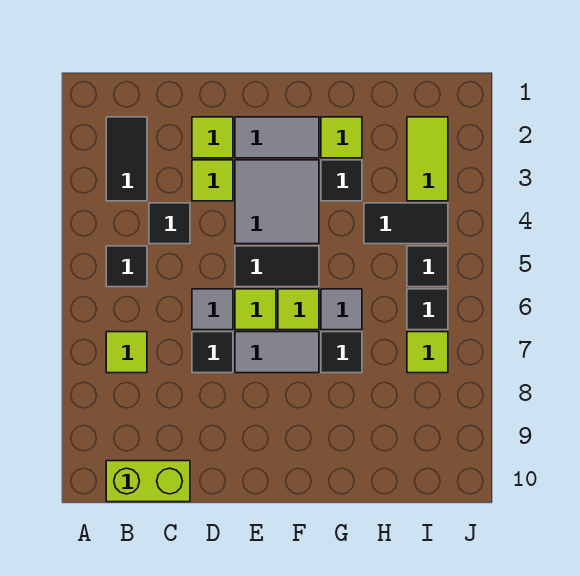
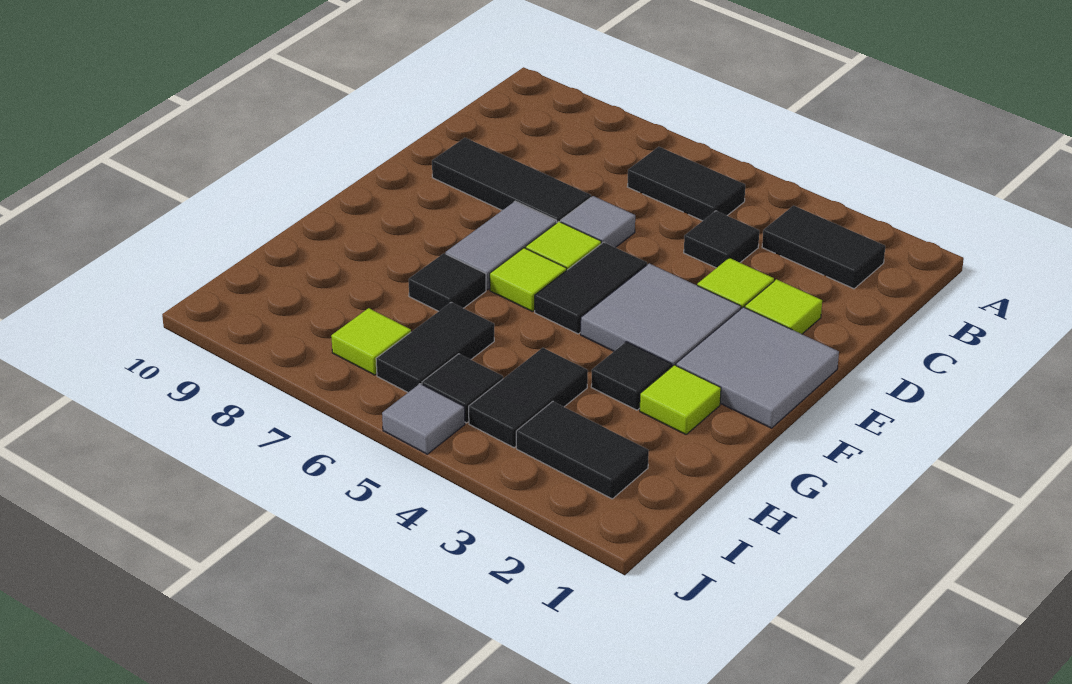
black 1x1 tile [106,246,147,287] -> black 1x2 tile [627,147,745,221]
lime 1x1 tile [106,332,147,373] -> none
lime 1x2 brick [106,461,190,502] -> none
black 1x1 tile [192,332,233,373] -> black 1x3 tile [432,138,591,222]
grey 1x2 tile [235,117,319,158] -> grey 2x2 tile [676,307,839,428]
grey 1x1 tile [321,289,362,330] -> grey 1x1 tile moved to [382,384,465,454]
lime 1x2 tile [407,117,448,201] -> black 1x2 tile [516,402,649,499]
black 1x1 tile [407,289,448,330] -> black 1x2 tile [376,302,494,392]

